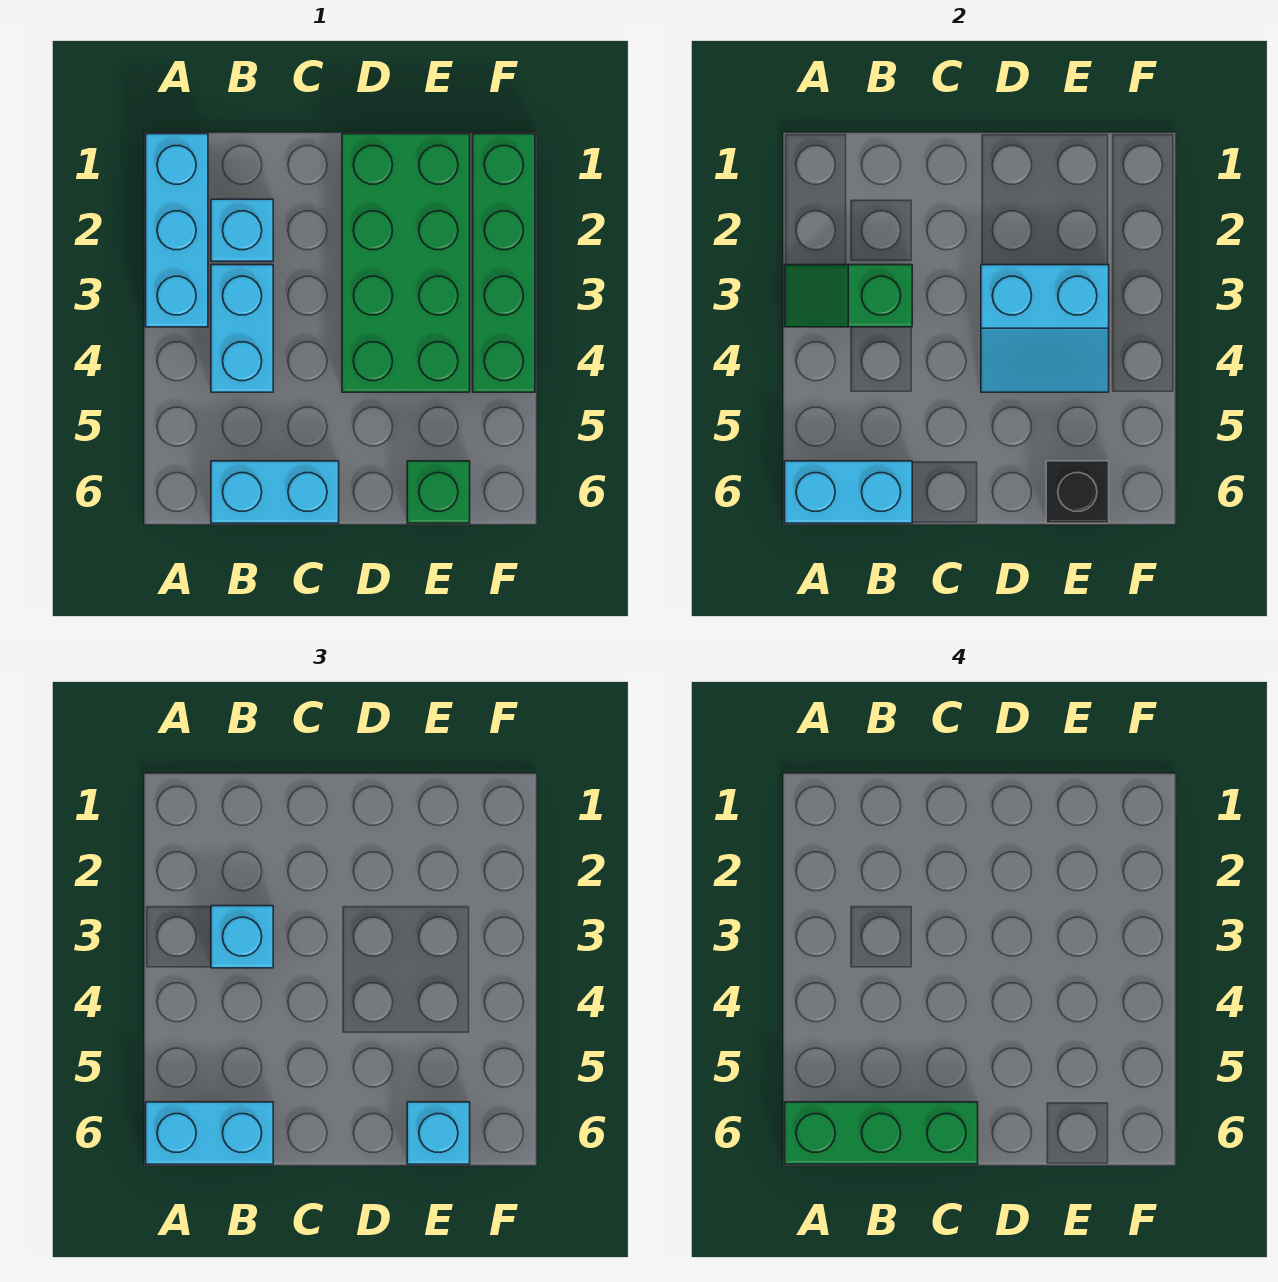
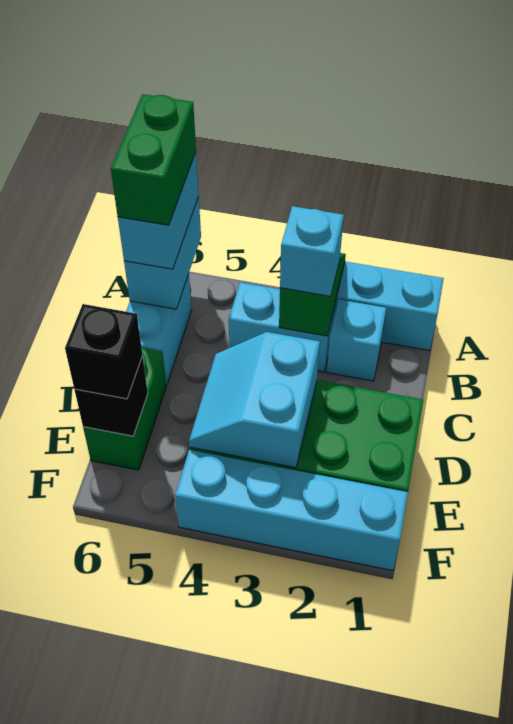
green 1x3 brick [785,1102,978,1164] -> green 1x2 brick [111,94,196,225]
green 1x1 brick [407,461,470,523] -> green 1x2 brick [83,348,166,470]
cyan 1x1 brick [407,1102,470,1164] -> black 1x1 brick [65,304,142,399]
green 1x4 brick [473,134,535,392] -> cyan 1x4 brick [175,450,408,571]

